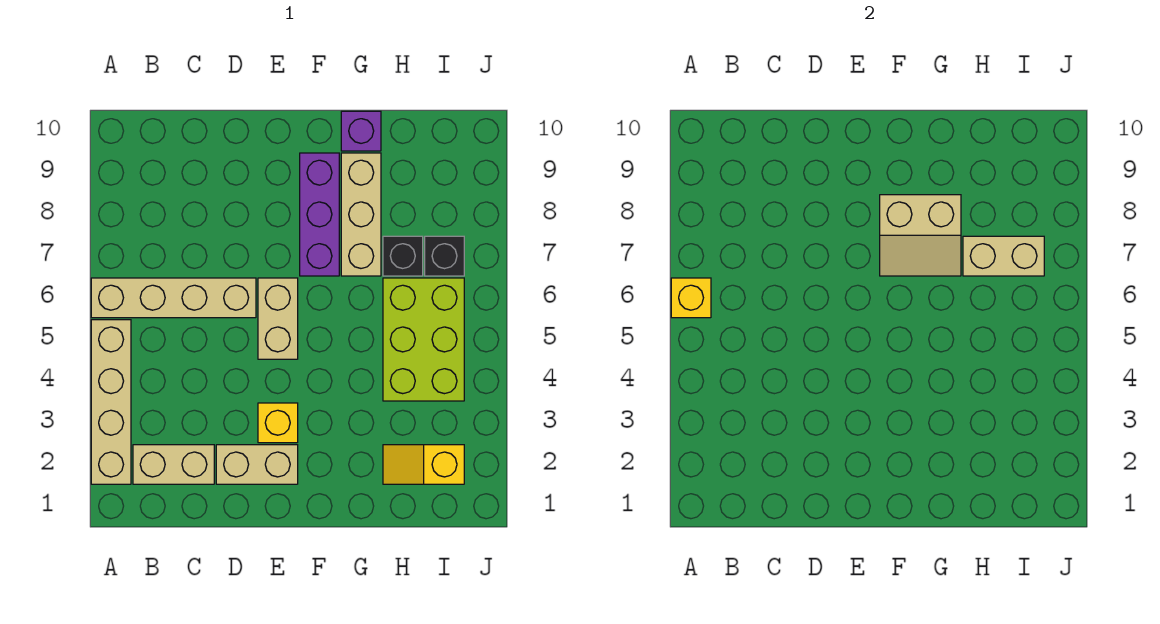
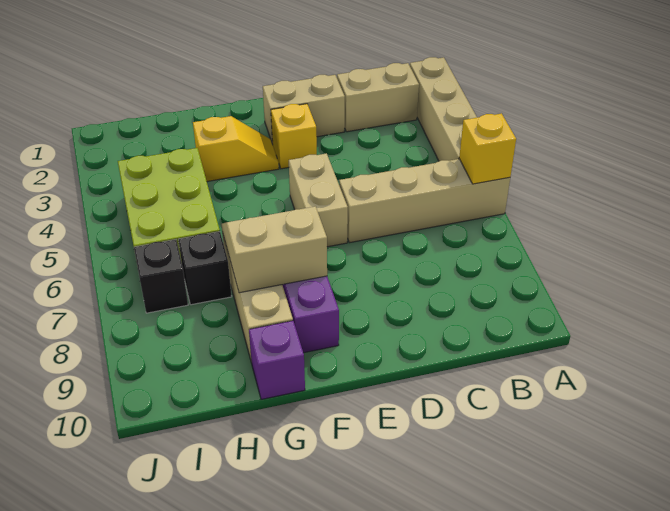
yellow 1x2 slope [383,445,464,484] -> yellow 1x2 slope moved to [193,116,279,182]
tan 1x2 brick [963,236,1044,276] -> none

